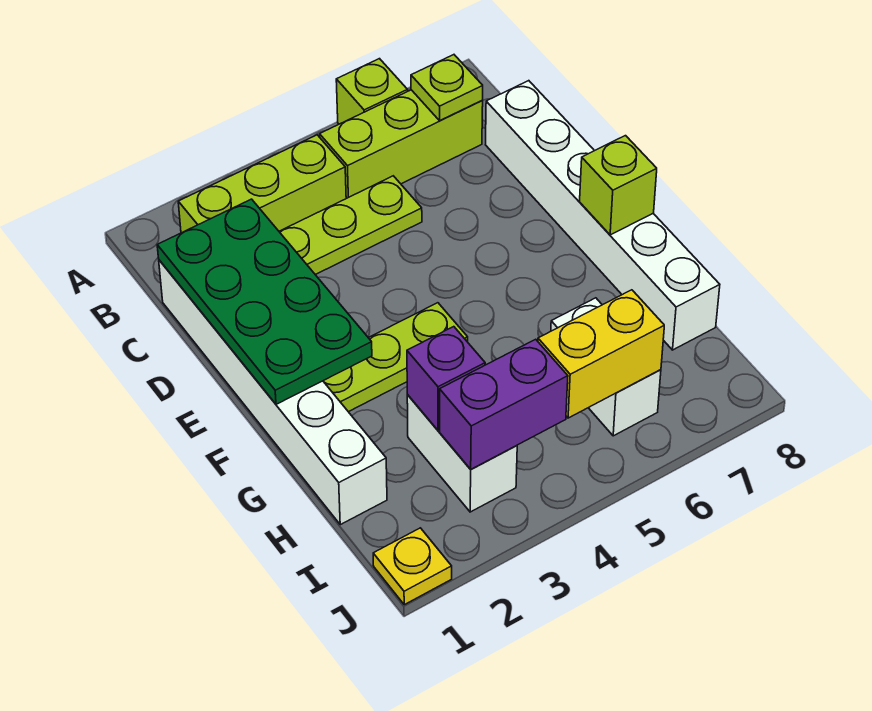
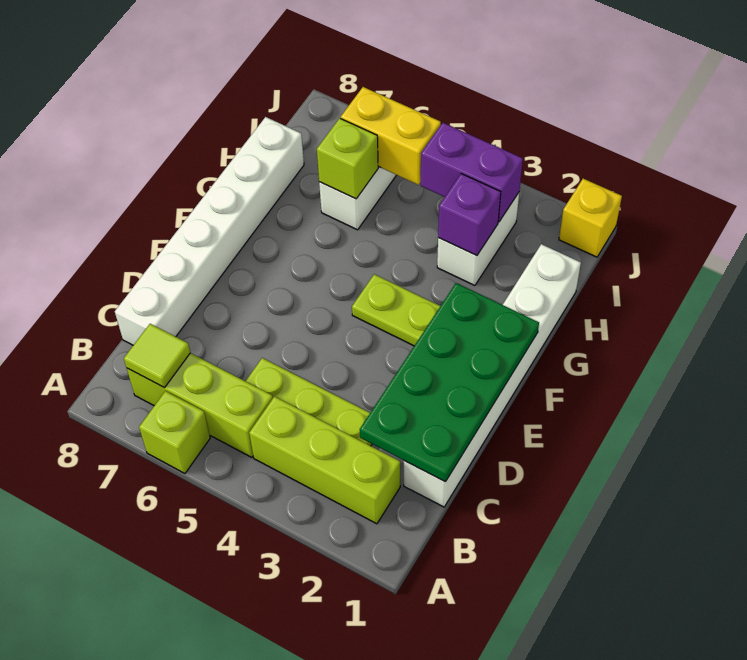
lime 1x1 plate [411,55,483,121] -> lime 1x1 tile [124,324,190,388]
lime 1x1 brick [580,136,657,235] -> lime 1x1 brick moved to [317,118,378,199]
yellow 1x1 plate [373,528,452,605] -> yellow 1x1 brick [559,179,622,257]

